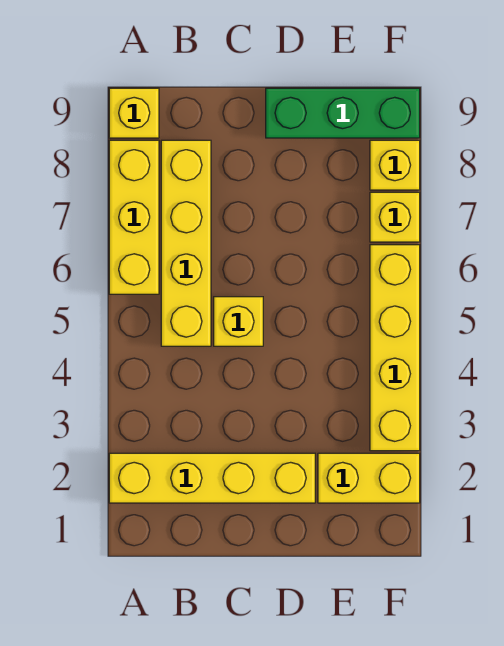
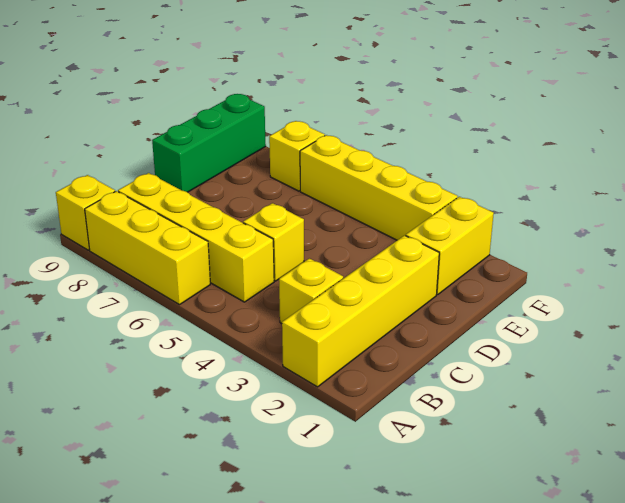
yellow 1x1 brick [370,140,420,190] -> yellow 1x1 brick moved to [279,258,343,324]

